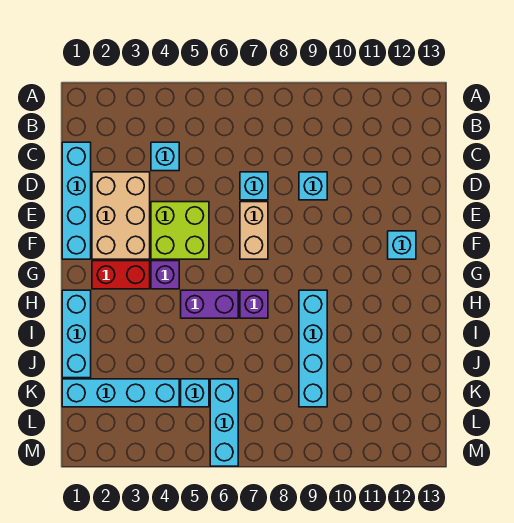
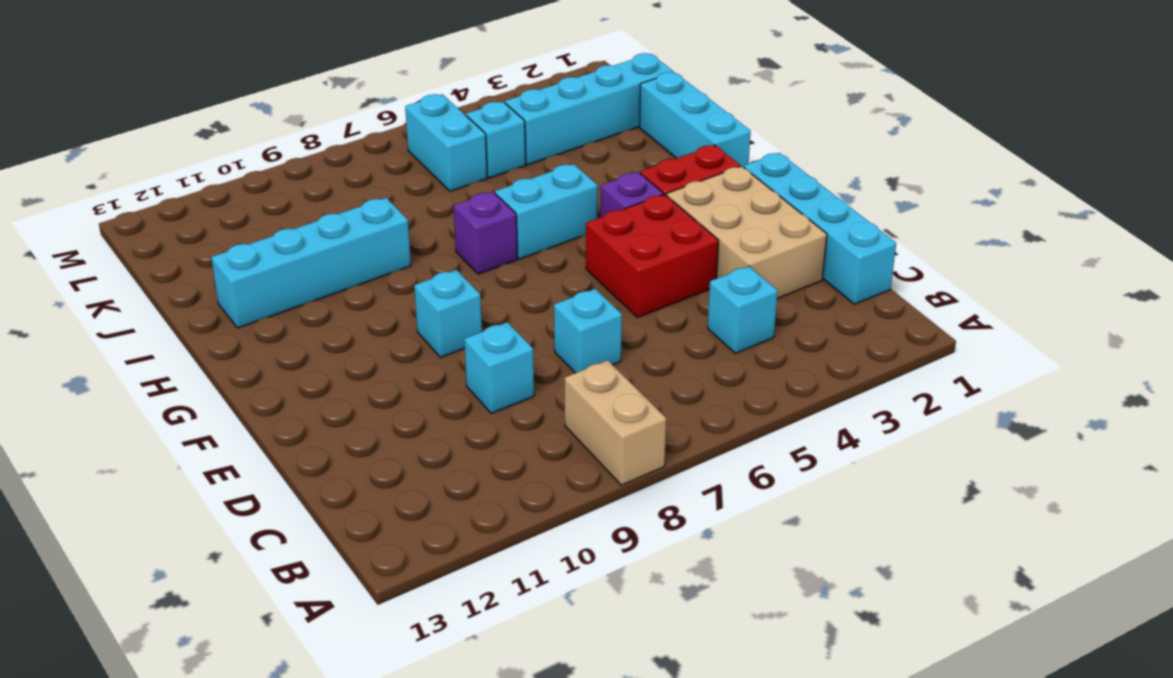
lime 2x2 brick [151,202,209,259] -> red 2x2 brick [586,194,719,317]
tan 1x2 brick [240,202,268,259] -> tan 1x2 brick moved to [565,360,666,485]
cyan 1x1 brick [388,231,416,259] -> cyan 1x1 brick moved to [414,270,482,358]
purple 1x2 brick [181,290,238,318] -> cyan 1x2 brick [495,164,598,259]
cyan 1x4 brick [299,290,327,407] -> cyan 1x4 brick turned to [211,198,411,328]
cyan 1x3 brick [210,379,238,466] -> cyan 1x2 brick [405,94,487,191]

